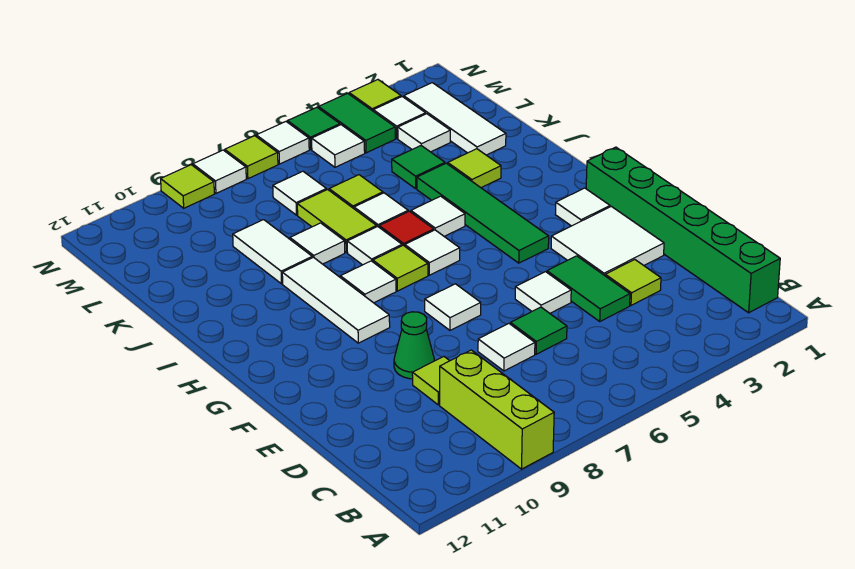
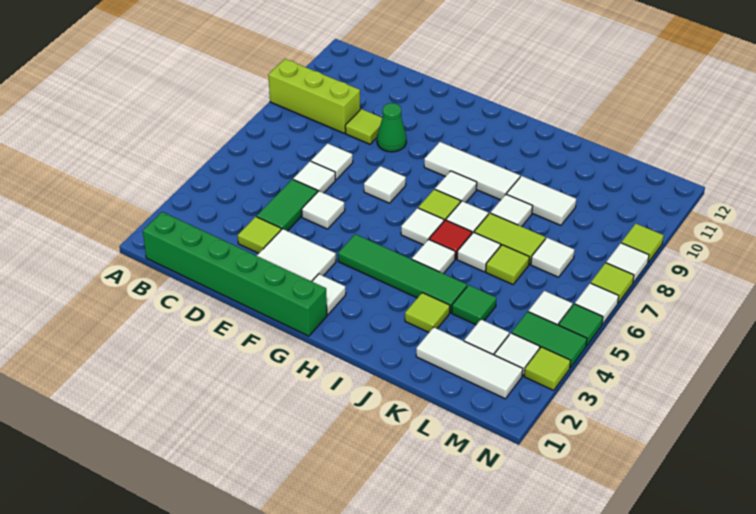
green 1x2 tile [547,256,630,321] -> green 1x2 tile turned to [257,179,318,231]
green 1x1 tile [510,307,567,354] -> white 1x1 tile [293,161,335,193]

